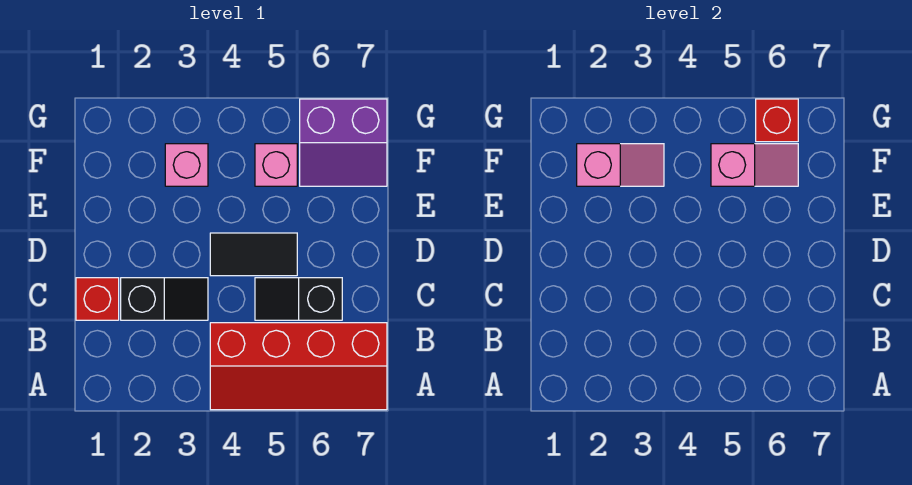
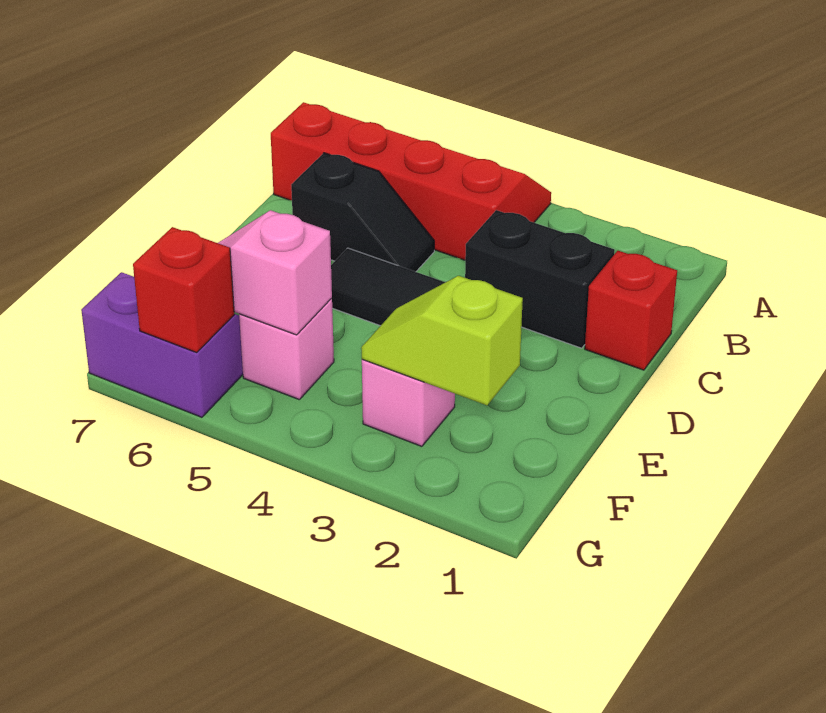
black 1x2 slope [121,278,208,320] -> black 1x2 brick [465,210,615,348]
pink 1x2 slope [577,144,664,186] -> lime 1x2 slope [361,276,523,405]

